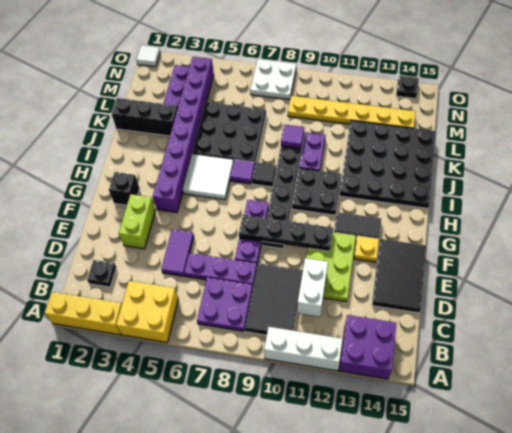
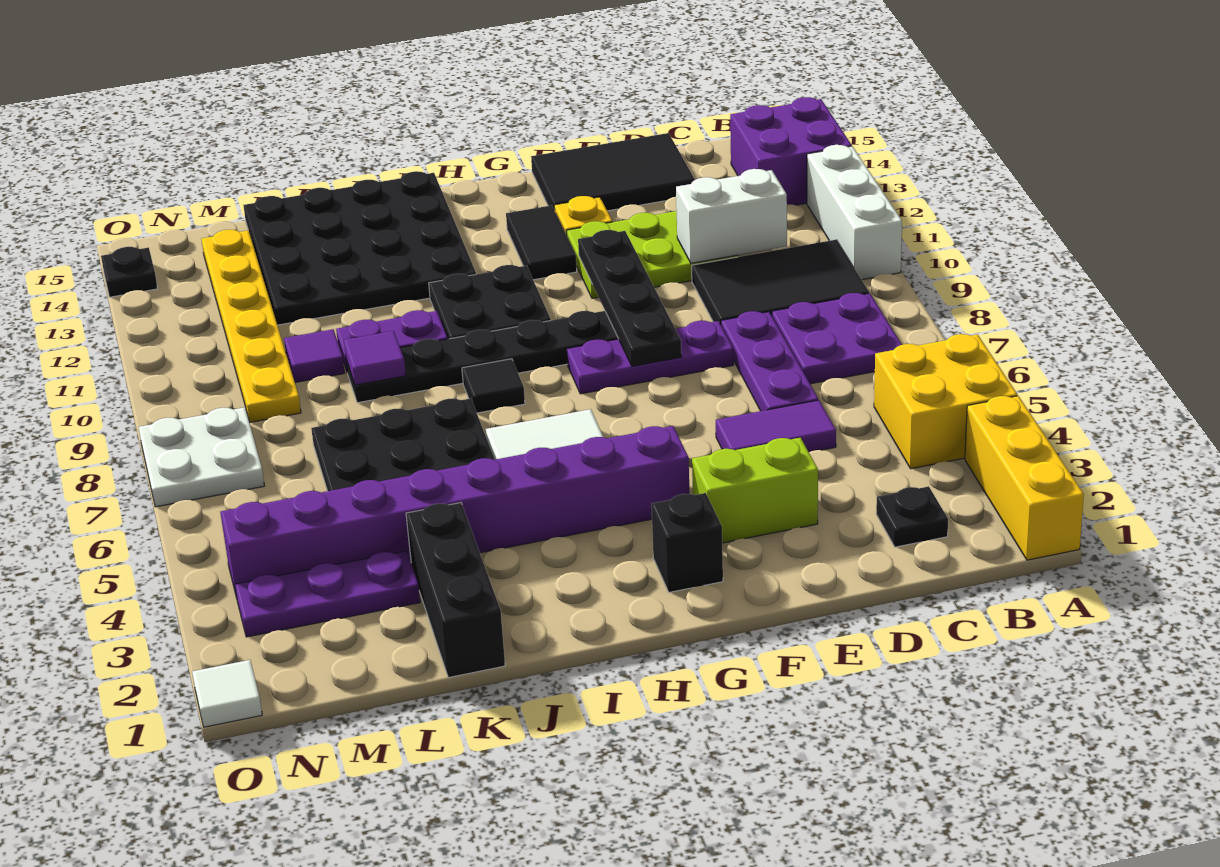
purple 1x1 tile [230,159,255,184] -> purple 1x1 tile moved to [284,329,345,382]

